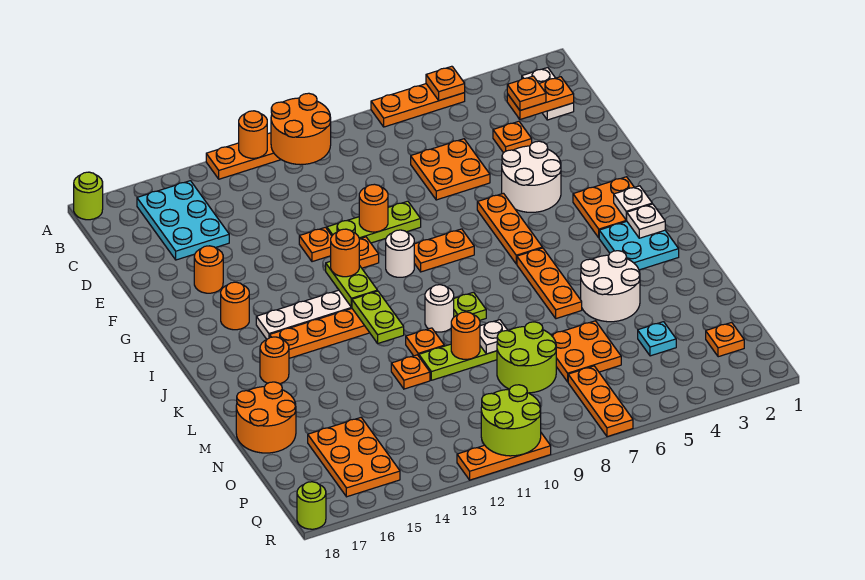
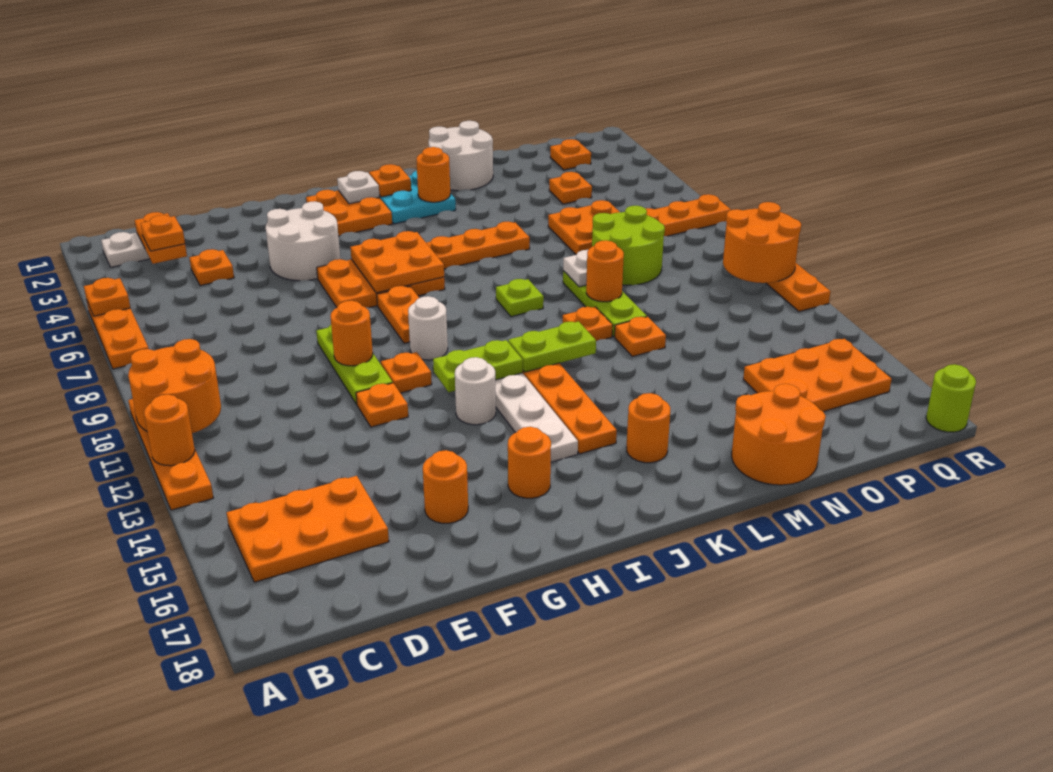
lime 1x1 round brick [74,172,103,220] -> none
cyan 2x3 plate [137,181,229,260] -> orange 2x3 plate [227,476,389,582]
orange 2x2 plate [411,139,490,200] -> orange 2x2 plate moved to [350,231,444,293]
orange 1x3 plate [477,193,542,264] -> orange 2x3 plate [317,259,445,308]
orange 1x1 round brick [331,229,359,277] -> orange 1x1 round brick moved to [416,147,450,202]
white 1x1 plate [627,204,665,238] -> orange 1x1 plate [369,164,411,197]
white 1x1 round brick [425,285,454,332] -> white 1x1 round brick moved to [455,357,496,425]
white 2x2 round brick [581,251,640,322] -> white 2x2 round brick moved to [429,121,493,191]
cyan 1x1 plate [638,322,676,356] -> orange 1x1 plate [549,172,592,204]
lime 2x2 round brick [481,385,541,456] -> orange 2x2 round brick [723,202,801,283]

